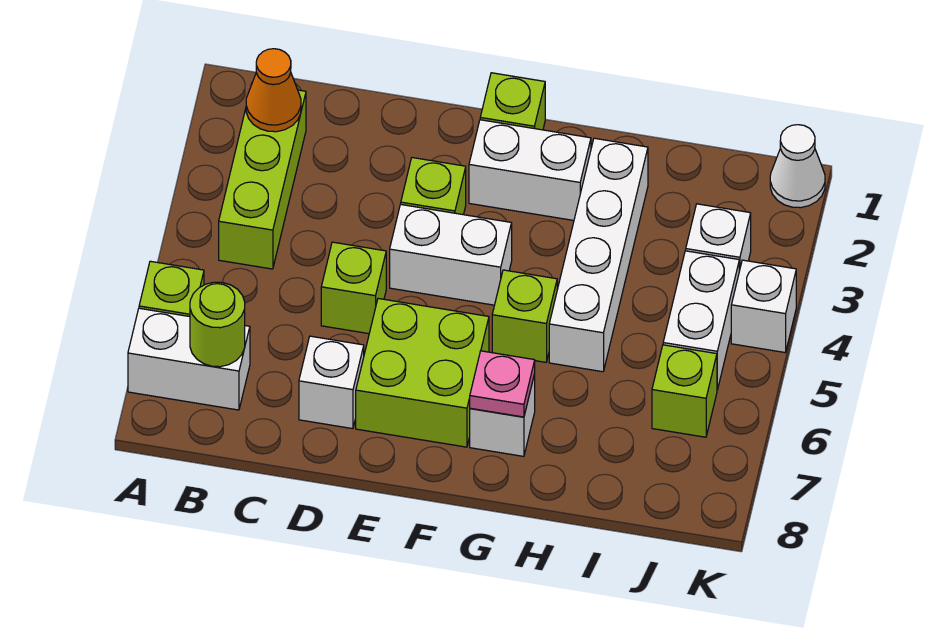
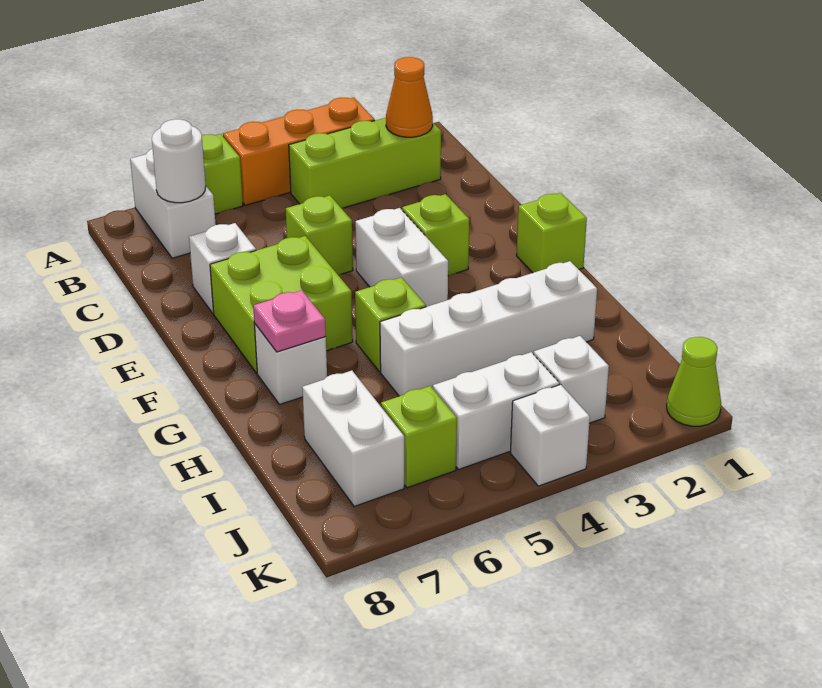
none -> orange 1x3 brick [223,98,375,205]
lime 1x1 round brick [190,282,245,367] -> white 1x1 round brick [152,119,206,203]
white 1x2 brick [469,120,591,220] -> white 1x2 brick moved to [302,371,404,506]
white 1x1 cone [770,125,825,208] -> lime 1x1 cone [667,337,721,426]

